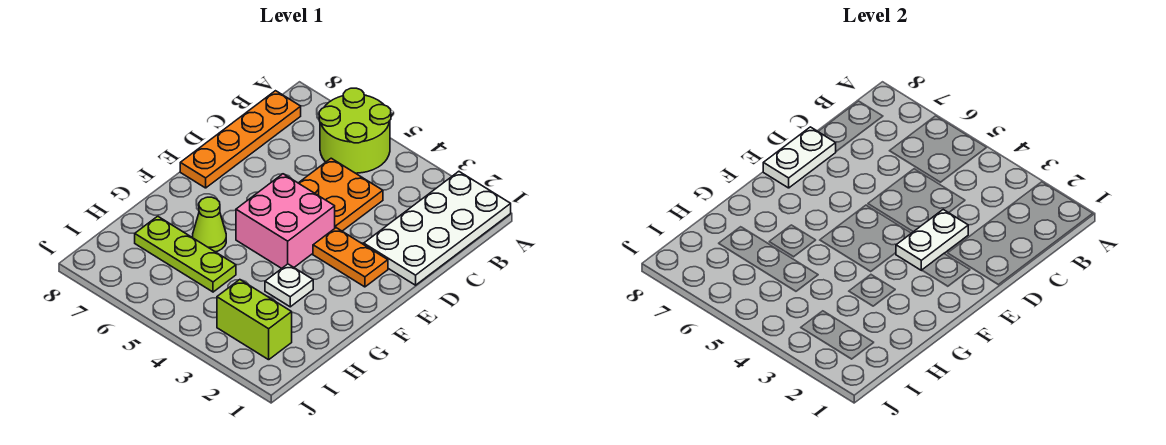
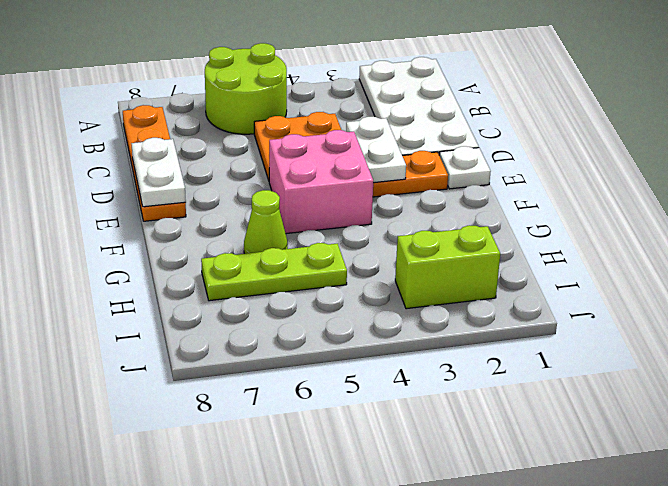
white 1x1 plate [265,264,313,307] -> white 1x1 plate moved to [439,146,491,189]

